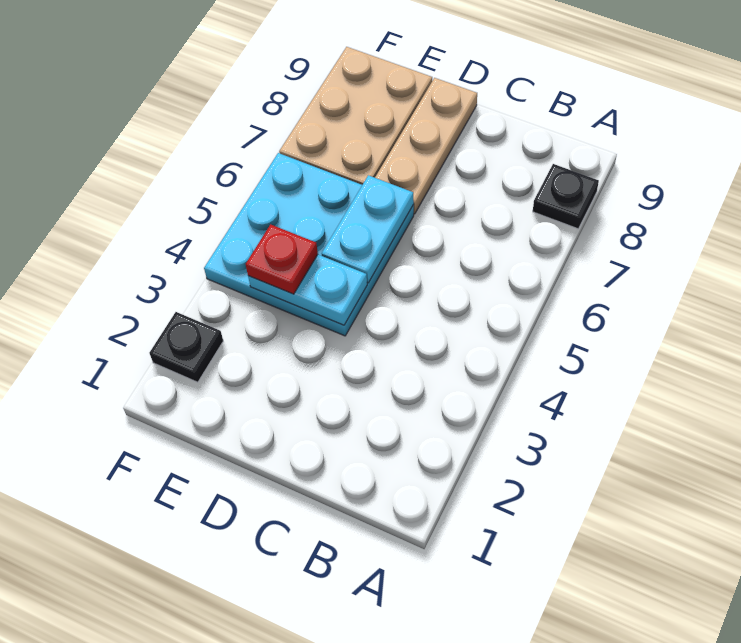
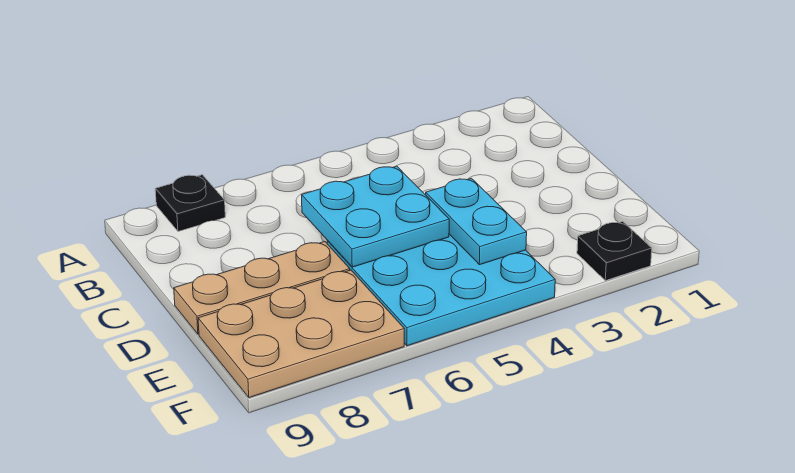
cyan 1x2 plate [322,175,414,283] -> cyan 2x2 plate [302,166,449,267]
red 1x1 plate [246,224,318,294] -> none

